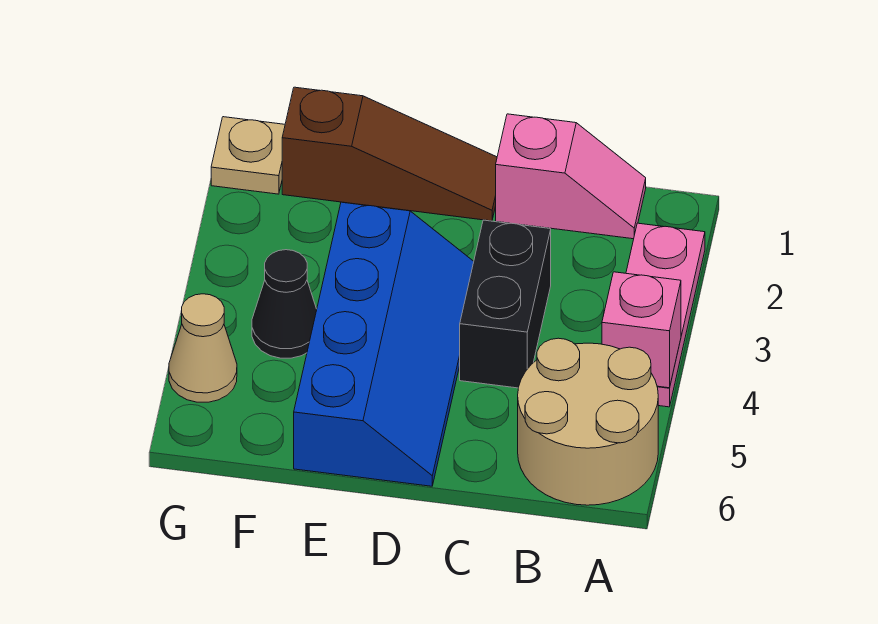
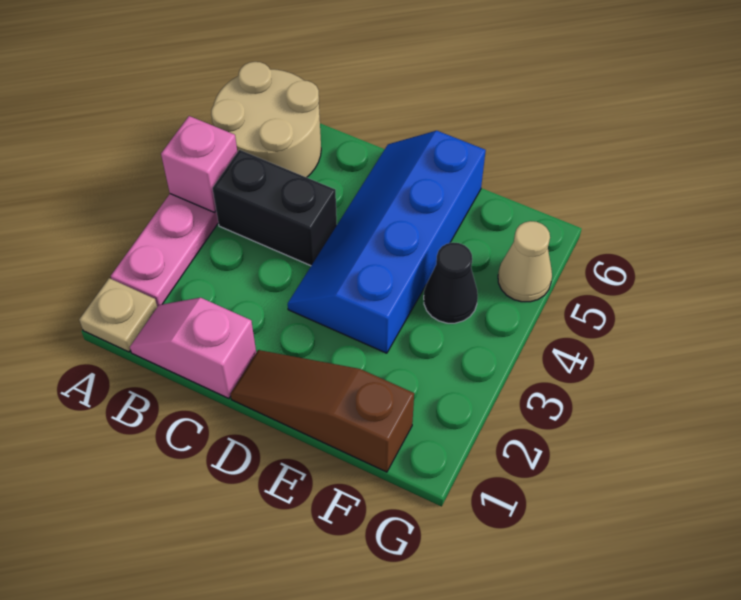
black 1x2 brick [460,220,551,388] -> black 1x2 brick turned to [213,150,337,266]
tan 1x1 plate [211,117,285,194] -> tan 1x1 plate moved to [79,278,157,352]

